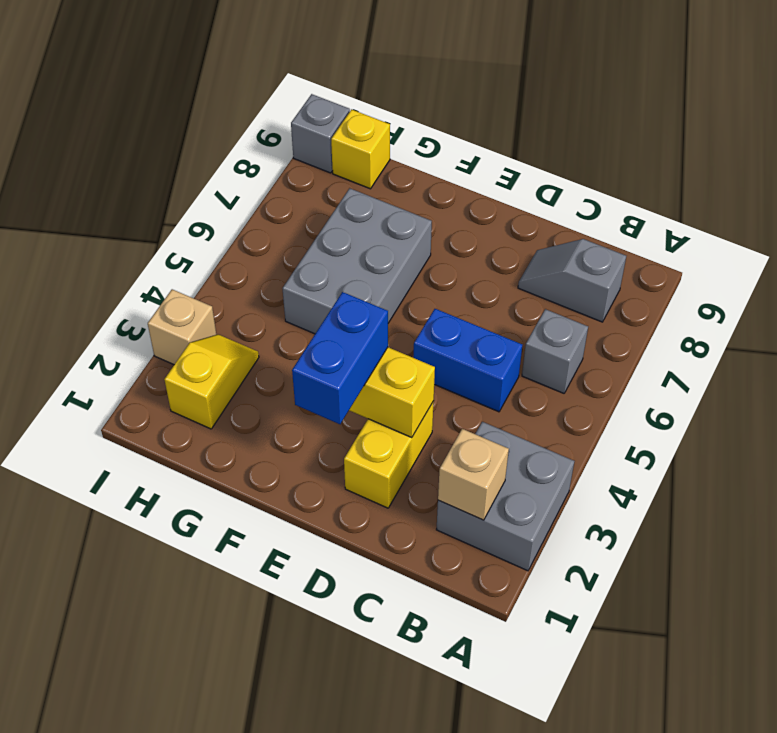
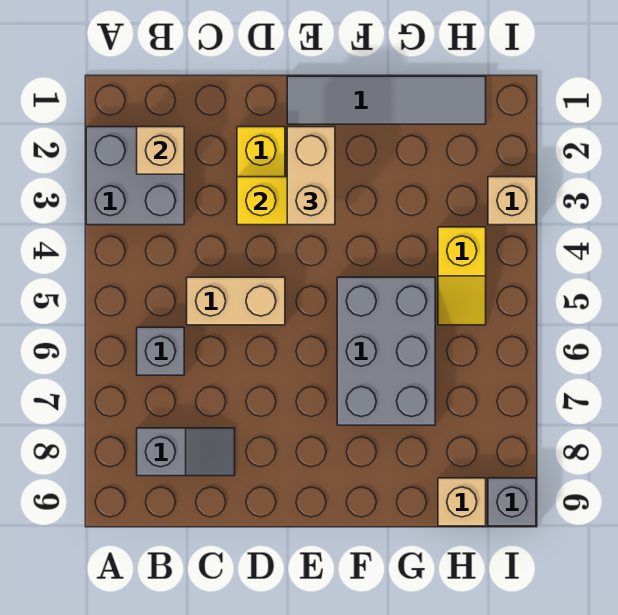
blue 1x2 brick [414,309,522,412] -> tan 1x2 brick [187,277,285,325]
none -> grey 1x4 tile [287,76,486,124]
blue 1x2 brick [292,292,388,424] -> tan 1x2 brick [287,127,335,225]
yellow 1x2 slope [164,334,259,429] -> yellow 1x2 slope moved to [438,227,486,325]
yellow 1x1 brick [331,109,390,189] -> tan 1x1 brick [438,478,486,526]

